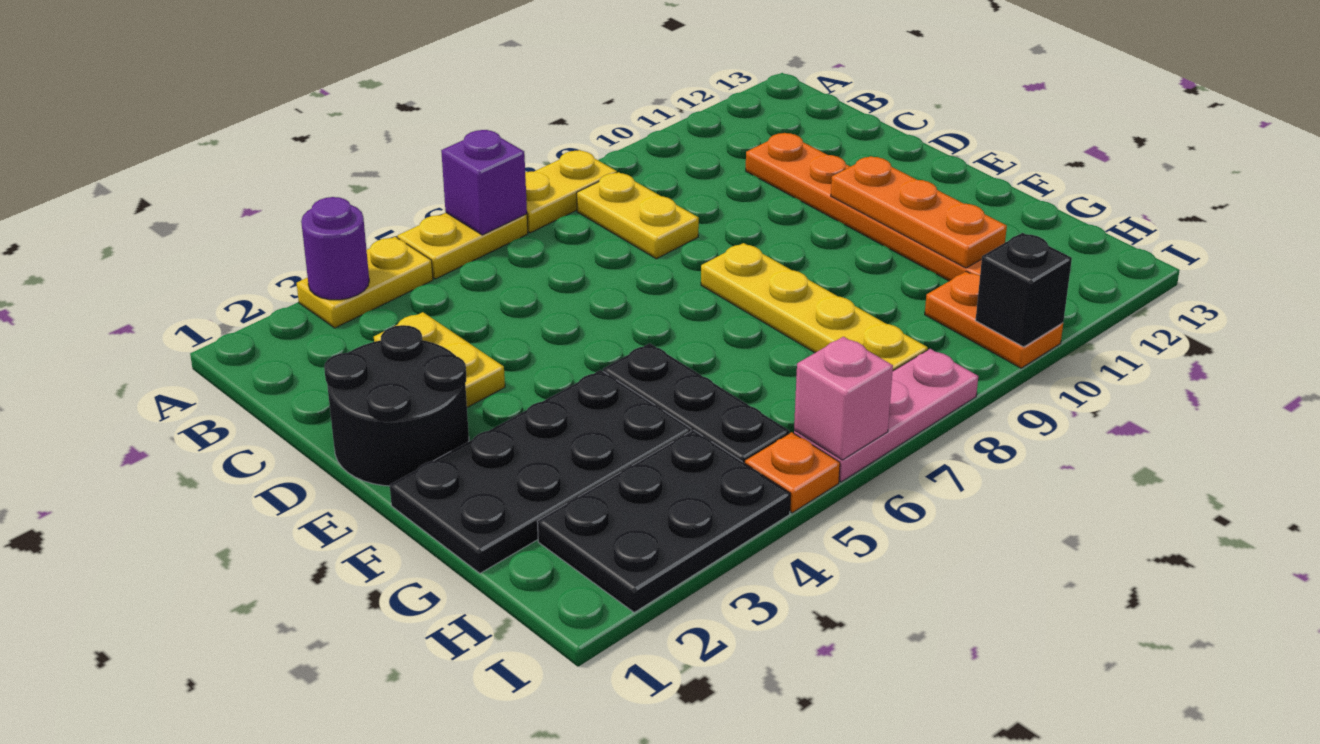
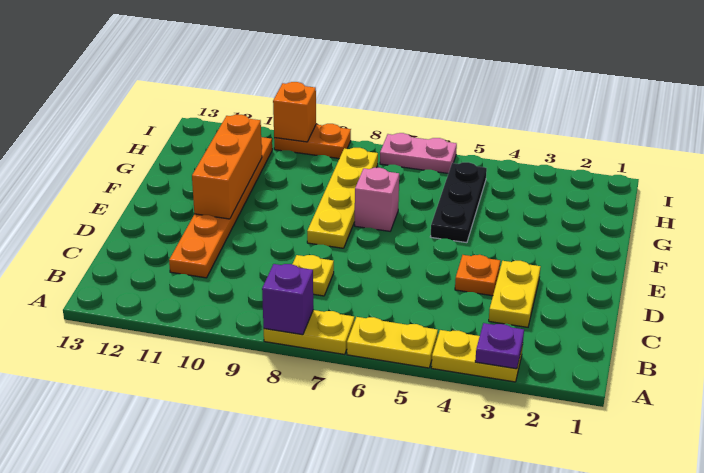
purple 1x1 round brick [301,197,369,300] -> purple 1x1 plate [475,323,524,369]
purple 1x1 brick [441,130,527,235] -> purple 1x1 brick moved to [262,264,313,335]
yellow 1x2 plate [577,172,699,259] -> yellow 1x1 plate [292,255,334,296]
black 2x2 round brick [324,325,469,486] -> none
orange 1x3 plate [831,156,1007,268] -> orange 1x3 brick [192,115,262,219]
black 2x4 plate [390,370,691,573] -> none
black 2x3 plate [537,430,791,612] -> none
orange 1x2 plate [925,271,1063,368] -> orange 1x2 plate turned to [274,124,351,159]
orange 1x1 plate [745,432,840,513] -> orange 1x1 plate moved to [455,255,500,296]
pink 1x3 plate [794,349,978,482] -> pink 1x2 plate [380,133,457,173]
pink 1x1 brick [794,337,893,460] -> pink 1x1 brick moved to [355,168,399,231]
black 1x1 brick [976,233,1072,347] -> orange 1x1 brick [273,82,316,142]

